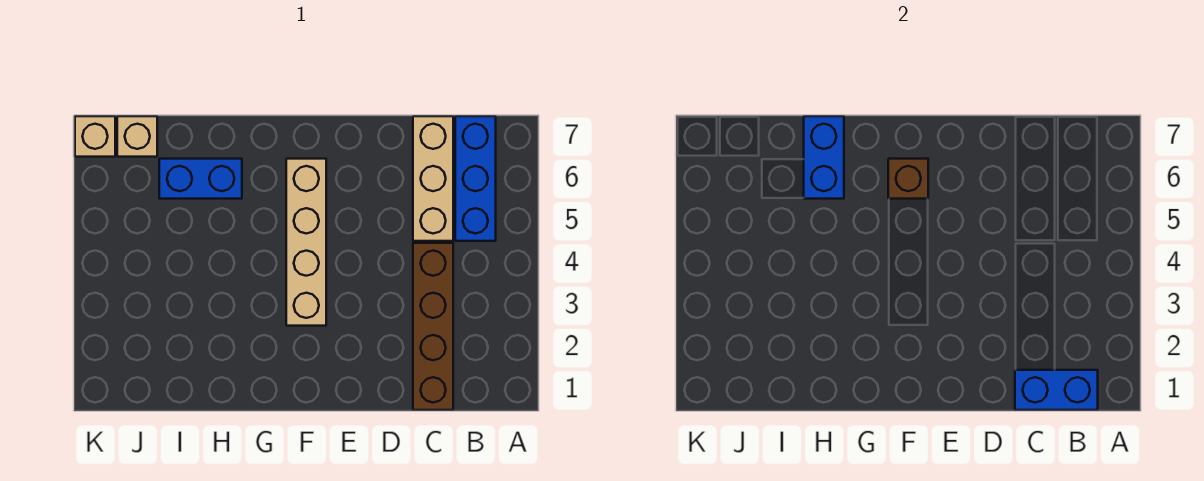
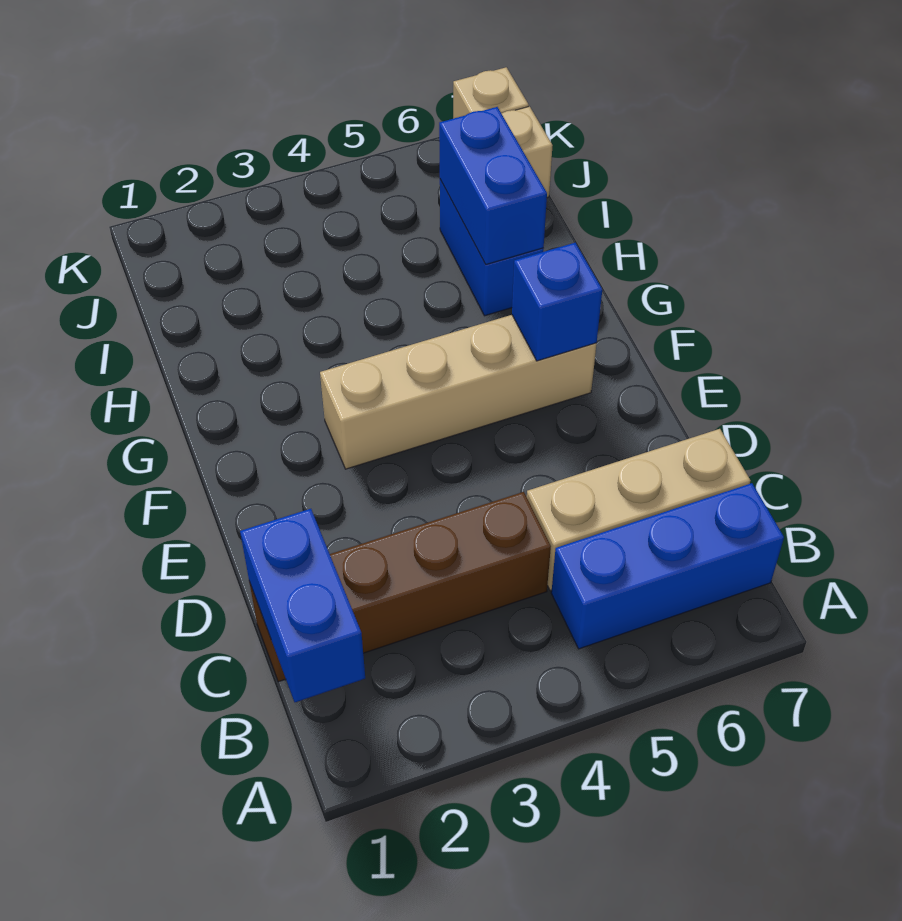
brown 1x1 brick [888,159,928,199] -> blue 1x1 brick [512,243,602,361]
blue 1x2 brick [804,116,844,199] -> blue 1x2 brick turned to [439,107,547,264]

